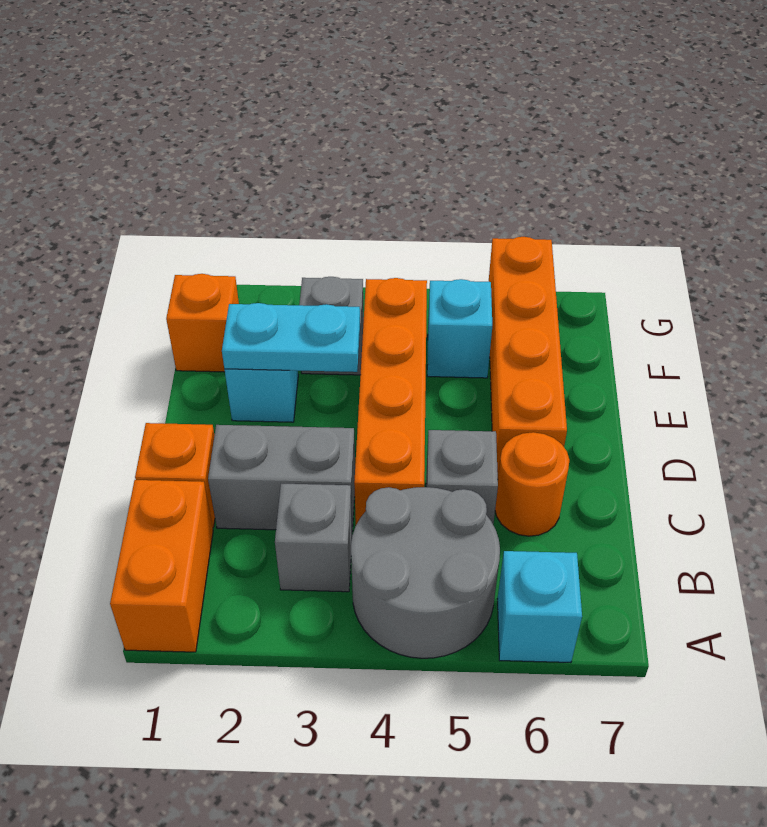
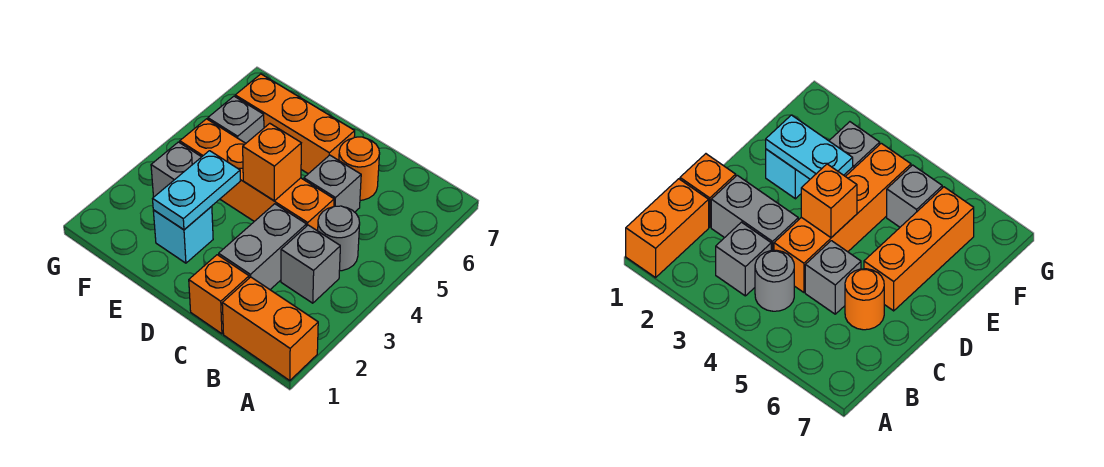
grey 2x2 round brick [351,487,500,658] -> grey 1x1 round brick [318,206,360,271]
cyan 1x1 brick [497,551,582,663] -> none
orange 1x4 brick [489,237,567,475] -> orange 1x3 brick [235,74,355,174]
orange 1x1 brick [166,274,239,372] -> orange 1x1 brick moved to [243,123,301,201]
cyan 1x1 brick [427,279,492,378] -> grey 1x1 brick [208,96,264,143]

